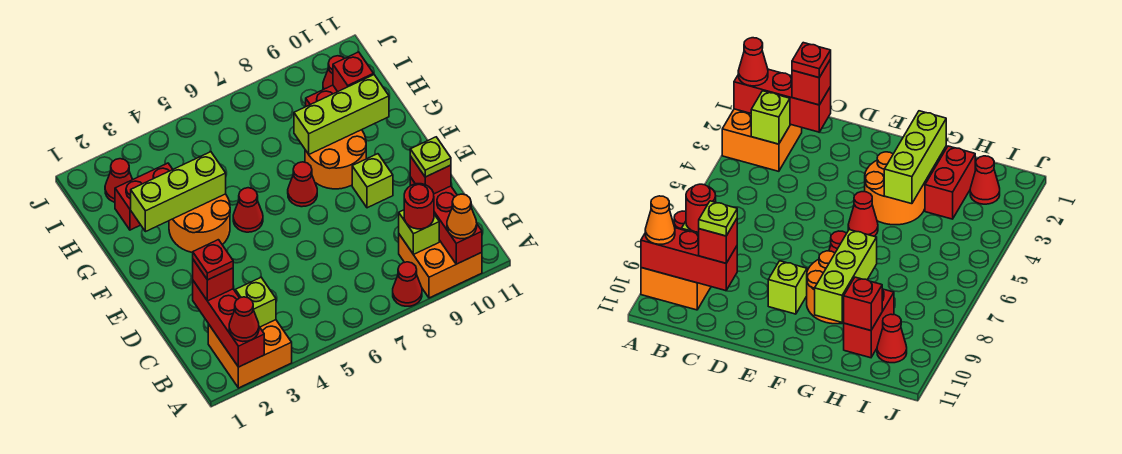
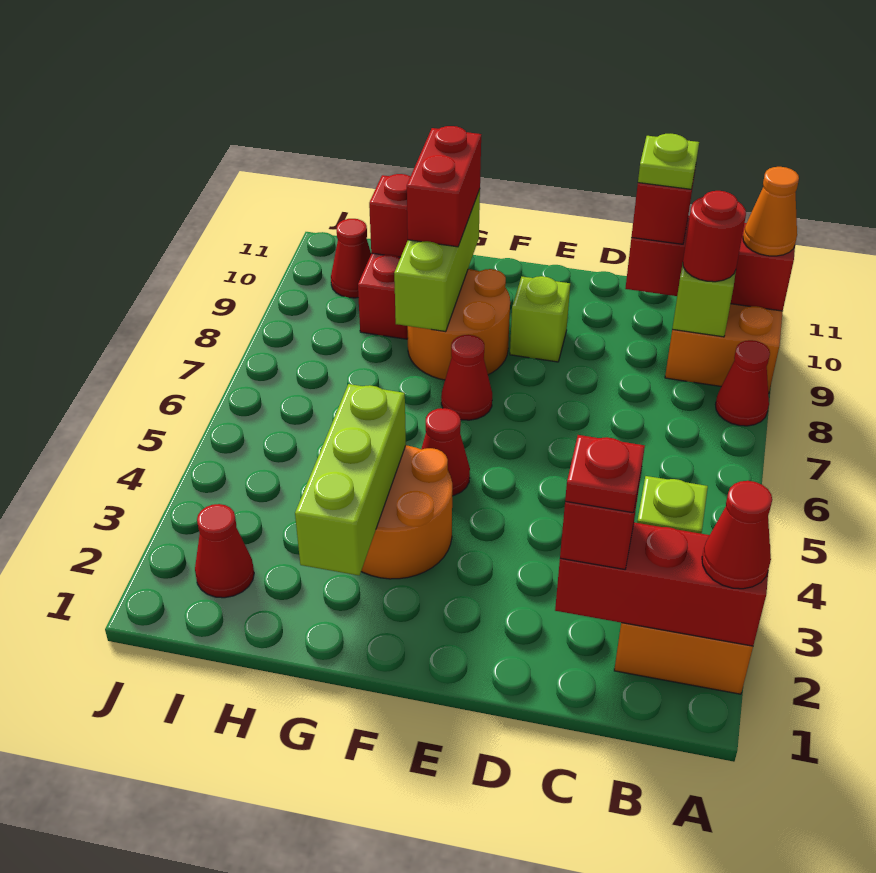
red 1x2 brick [115,163,173,230] -> red 1x2 brick moved to [407,126,481,247]

